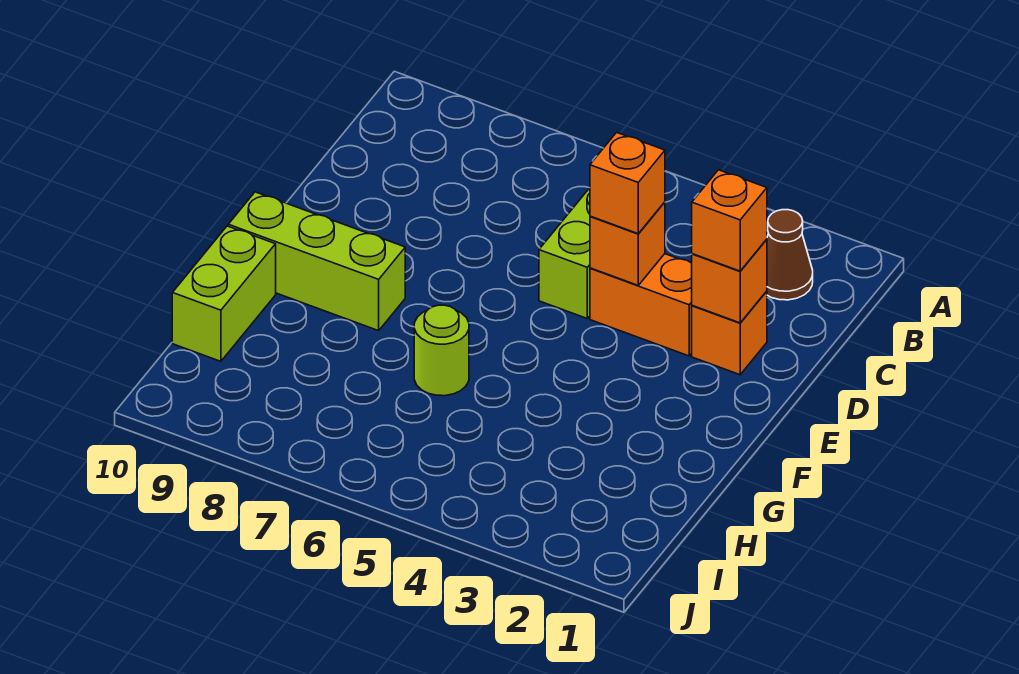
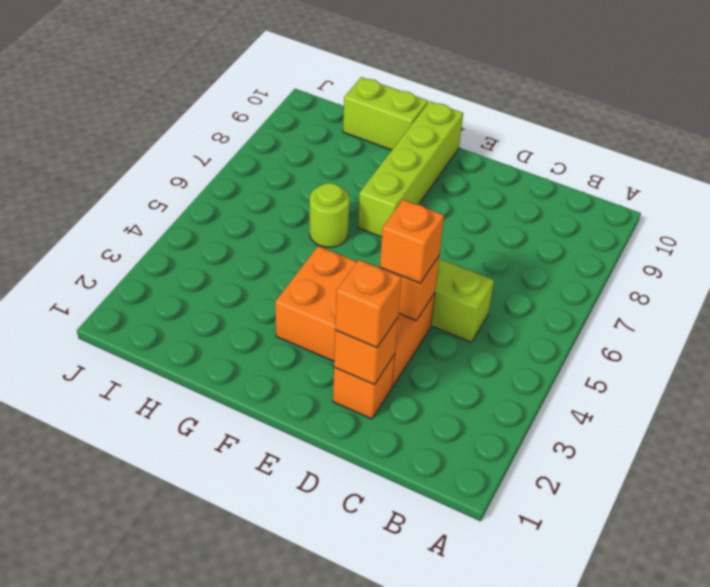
brown 1x1 cone [767,210,813,300] -> none
orange 1x2 brick [590,254,692,356] -> orange 2x3 brick [275,246,435,387]
lime 1x3 brick [228,192,405,331] -> lime 1x4 brick [358,101,463,237]

